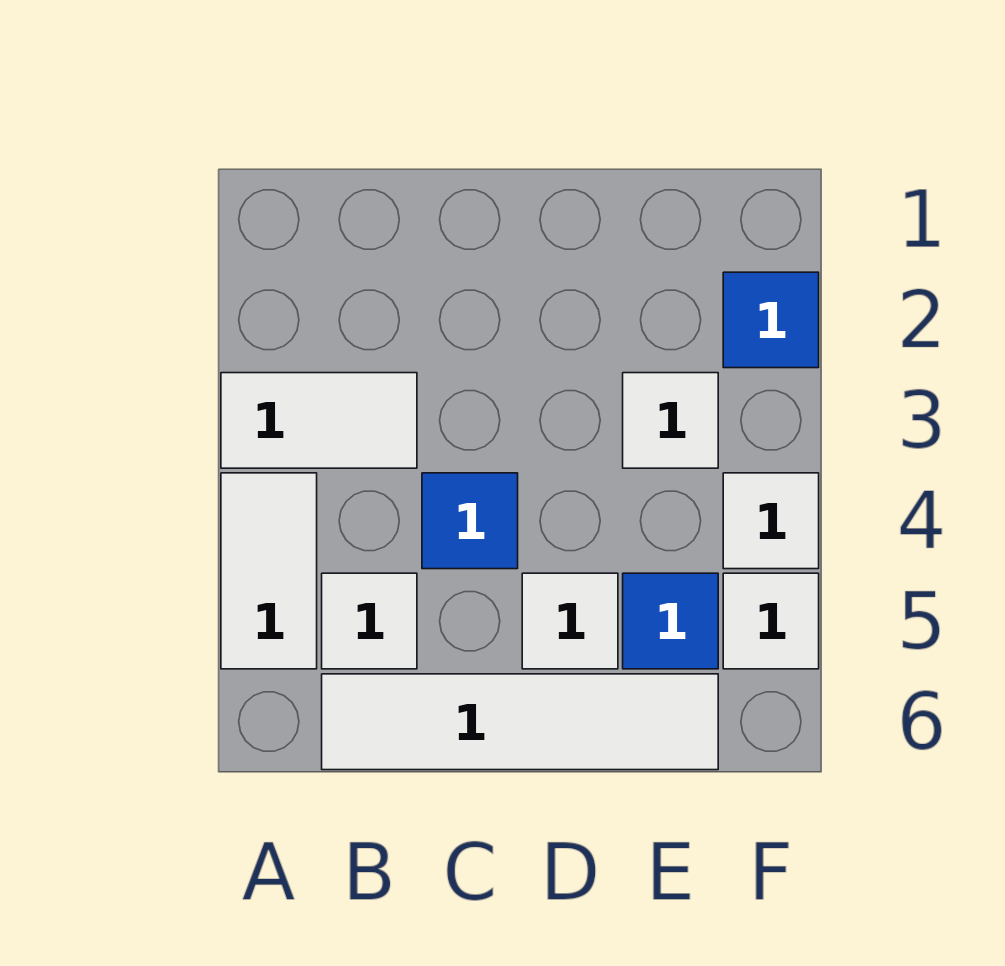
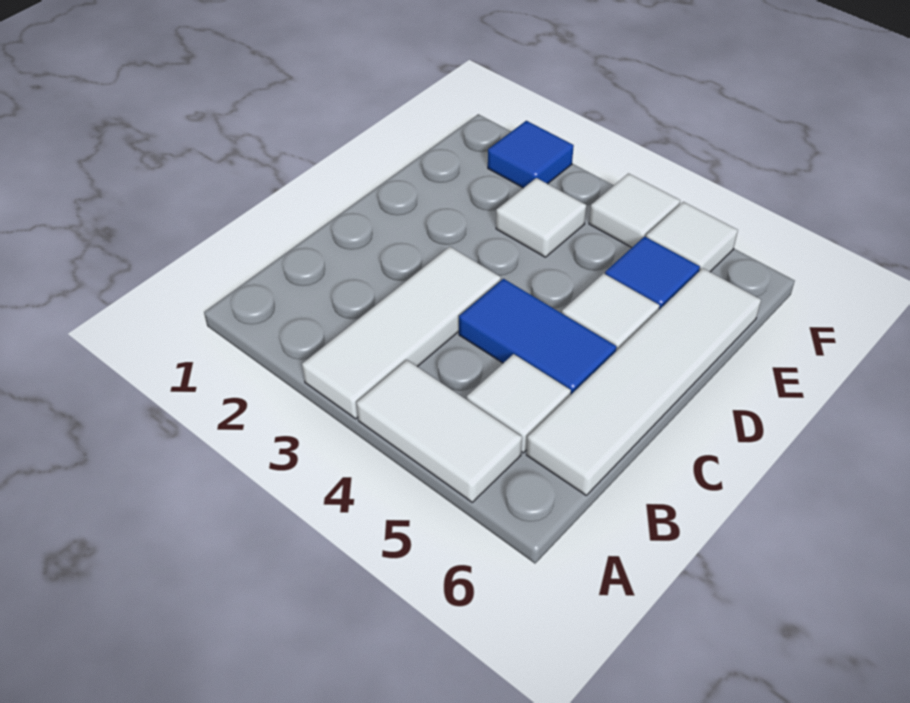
white 1x2 tile [221,373,417,468] -> white 1x3 tile [302,247,501,419]
blue 1x1 tile [422,473,518,569] -> blue 1x2 tile [459,279,617,395]

